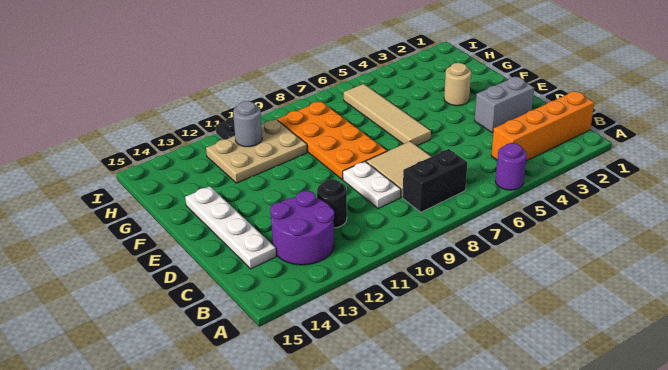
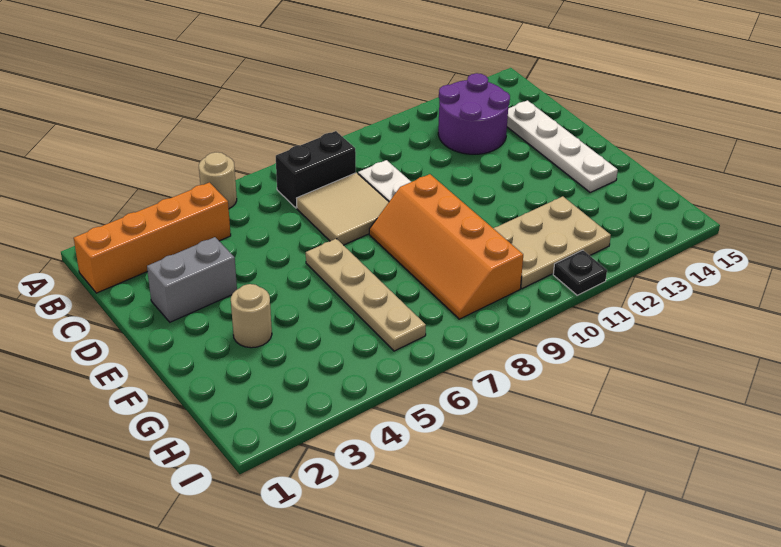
purple 1x1 round brick [495,143,527,190] -> tan 1x1 round brick [199,152,237,208]
black 1x1 round brick [317,179,347,228] -> none
tan 1x4 tile [344,84,431,146] -> tan 1x4 plate [306,239,426,351]
orange 2x4 plate [277,101,387,179] -> orange 2x4 slope [369,174,523,319]
grey 1x1 round brick [233,101,262,147] -> none

